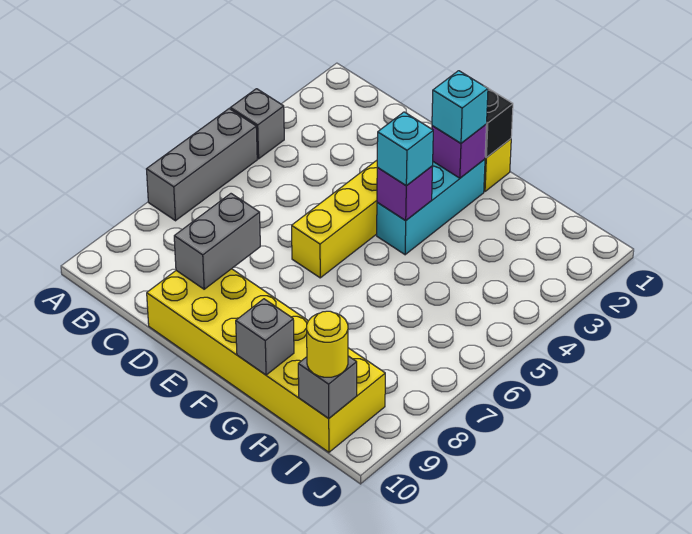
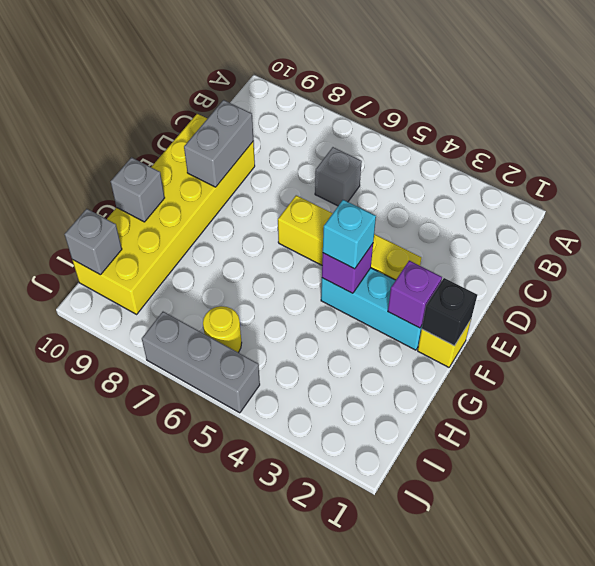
grey 1x1 brick [231,89,284,159] -> grey 1x1 brick moved to [315,147,362,206]
grey 1x3 brick [147,109,257,221] -> grey 1x3 brick moved to [142,312,260,413]
grey 1x2 brick [174,194,260,289] -> grey 1x2 brick turned to [184,100,253,187]
cyan 1x1 brick [432,71,488,143] -> none
yellow 1x1 round brick [307,311,348,377] -> yellow 1x1 round brick moved to [203,306,242,353]

